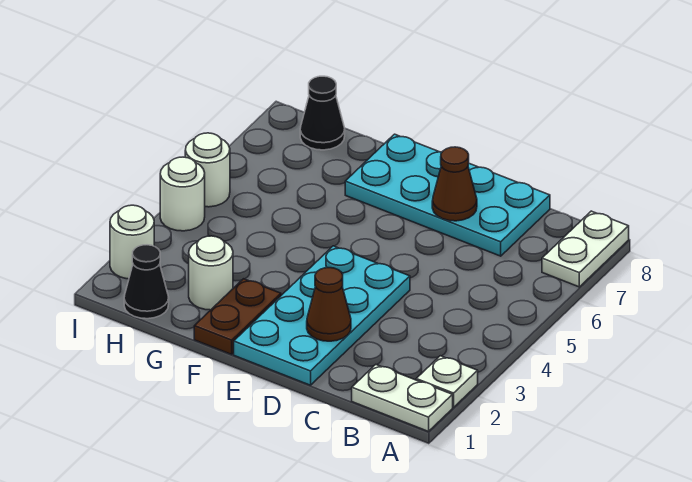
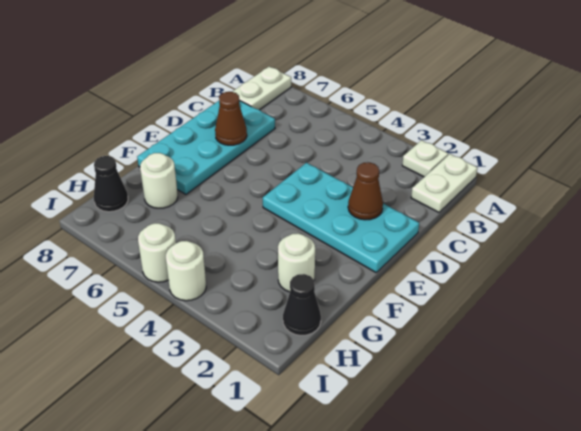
white 1x2 plate [542,211,629,287] -> white 1x2 plate turned to [232,67,291,110]
brown 1x2 plate [194,279,281,354] -> none
white 1x1 round brick [110,205,154,279] -> white 1x1 round brick moved to [140,153,178,208]

